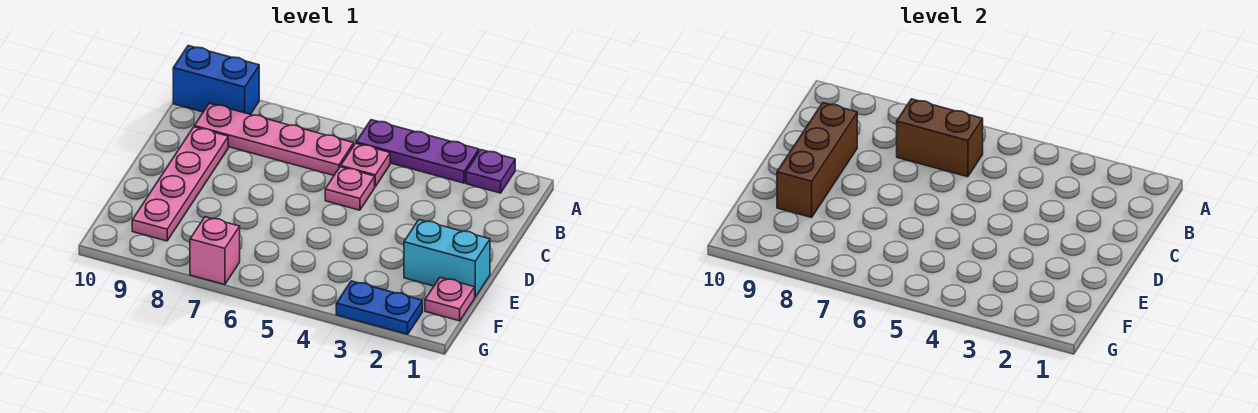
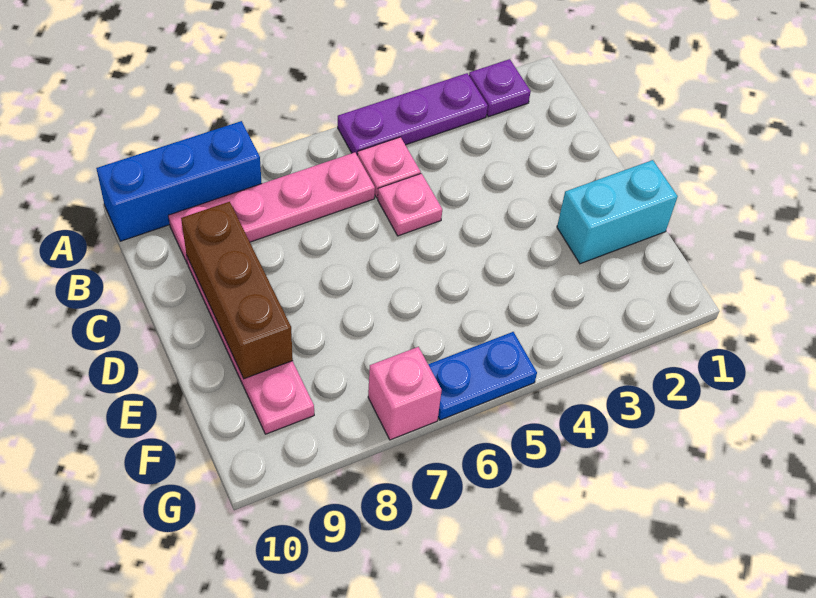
blue 1x2 brick [173,46,259,114] -> blue 1x3 brick [96,121,262,241]
brown 1x2 brick [897,99,983,177] -> none
pink 1x1 plate [425,277,475,321] -> none
blue 1x2 plate [336,281,423,334] -> blue 1x2 plate moved to [428,332,537,420]

